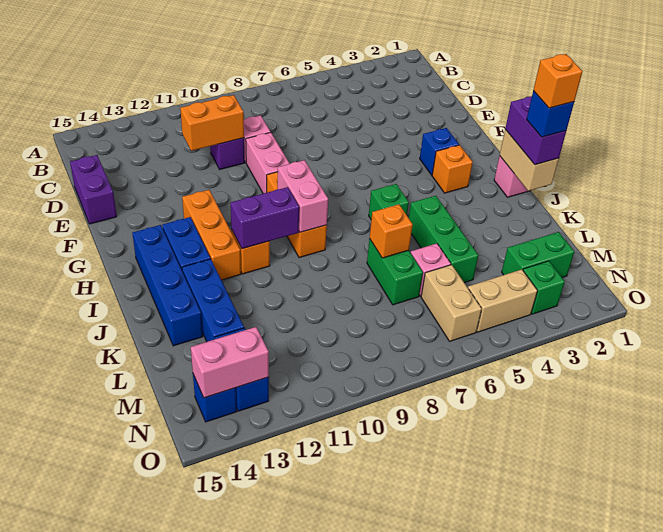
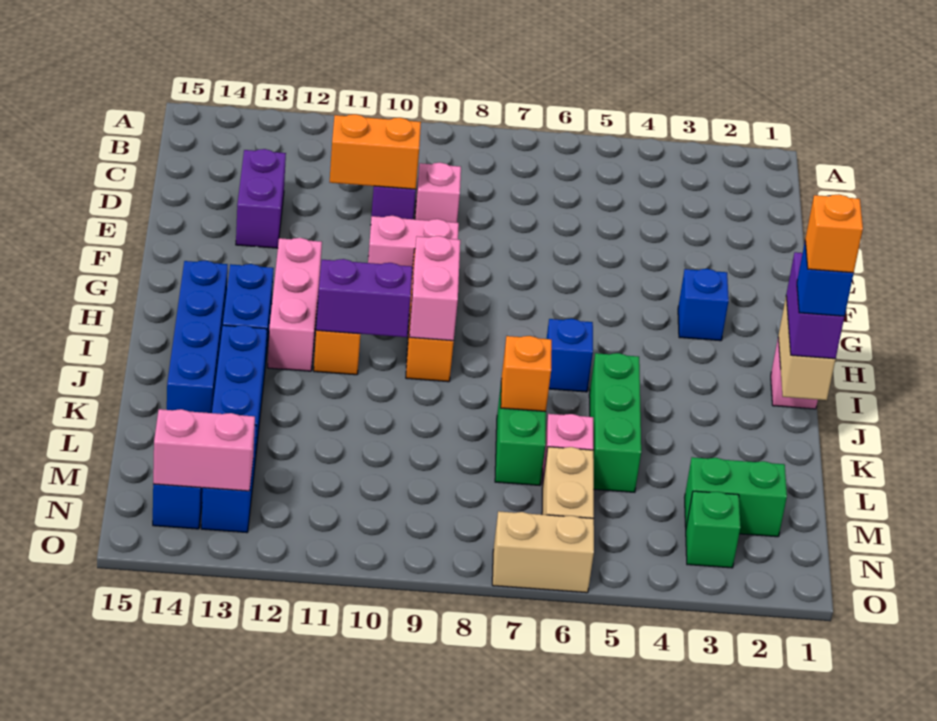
purple 1x2 brick [70,155,117,224] -> purple 1x2 brick moved to [236,149,286,248]
pink 1x2 brick [246,132,290,194] -> pink 1x2 brick turned to [368,216,459,271]
orange 1x3 brick [182,190,241,280] -> pink 1x3 brick [268,238,322,371]
orange 1x1 brick [432,145,473,193] -> none
green 1x1 brick [369,184,409,219] -> blue 1x1 brick [547,319,593,392]
tan 1x2 brick [468,269,538,332] -> tan 1x2 brick moved to [492,511,594,593]

